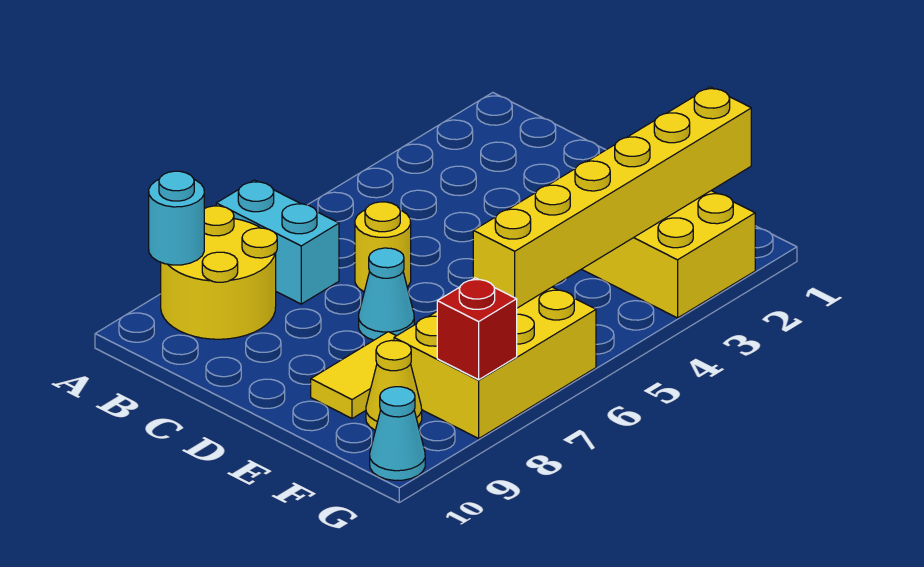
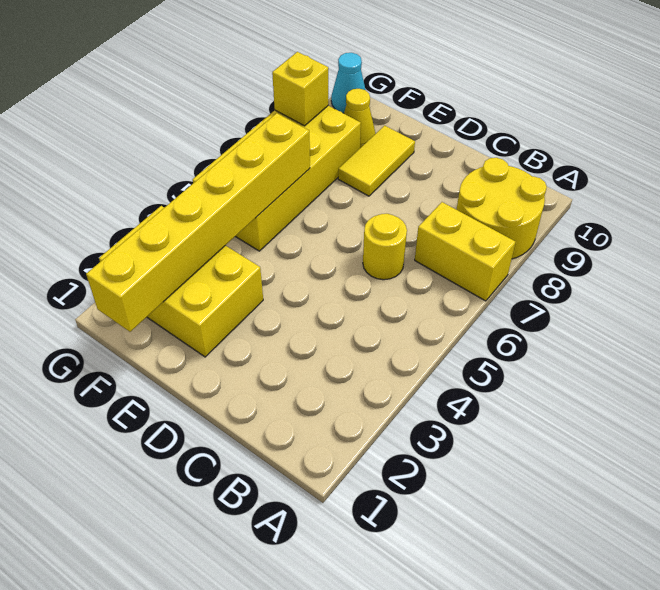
cyan 1x2 brick [216,180,339,304] -> yellow 1x2 brick [415,202,515,301]
cyan 1x1 round brick [149,171,204,265] -> none
cyan 1x1 cone [359,248,414,340] -> none
yellow 2x3 brick [394,287,596,438] -> yellow 2x4 brick [193,106,361,251]
red 1x1 brick [437,278,517,380] -> yellow 1x1 brick [272,52,328,126]

